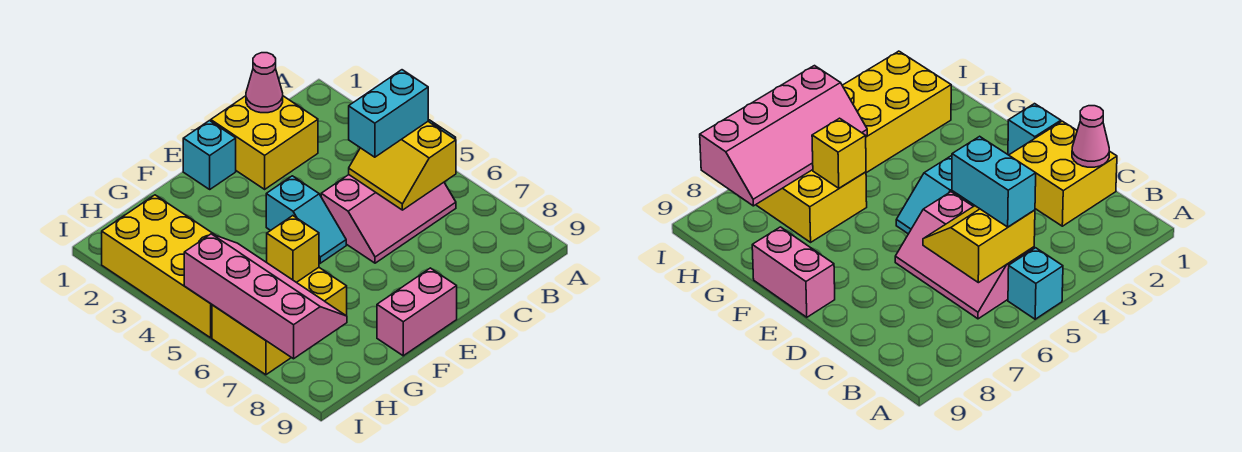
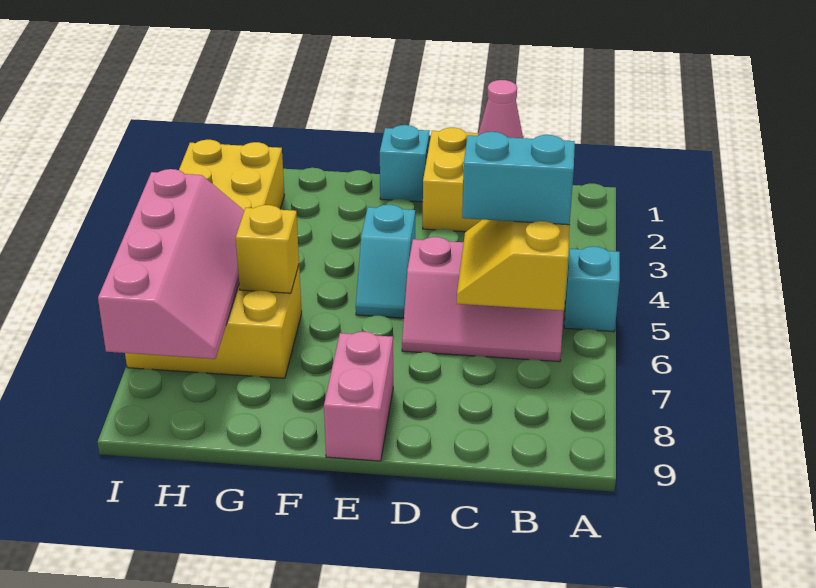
pink 1x2 brick [377,268,457,356] -> pink 1x2 brick turned to [324,332,393,461]

